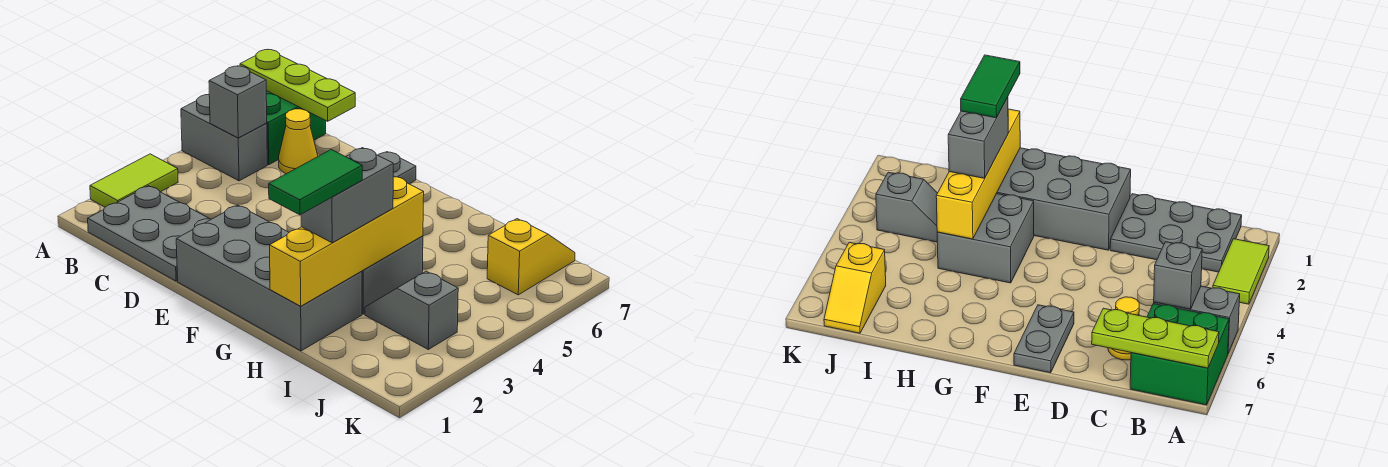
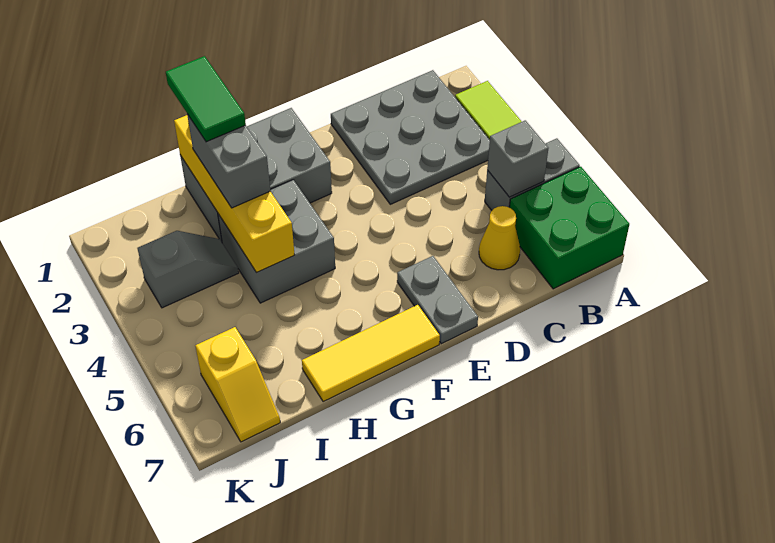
lime 1x3 plate [240,50,355,121] -> none
grey 2x3 plate [88,186,211,281] -> grey 3x3 plate [331,70,490,204]
grey 2x4 brick [176,205,362,351] -> grey 2x3 brick [180,108,332,242]
none -> yellow 1x3 tile [302,305,440,402]

